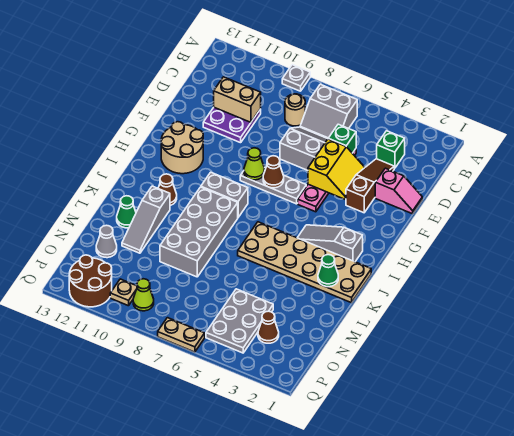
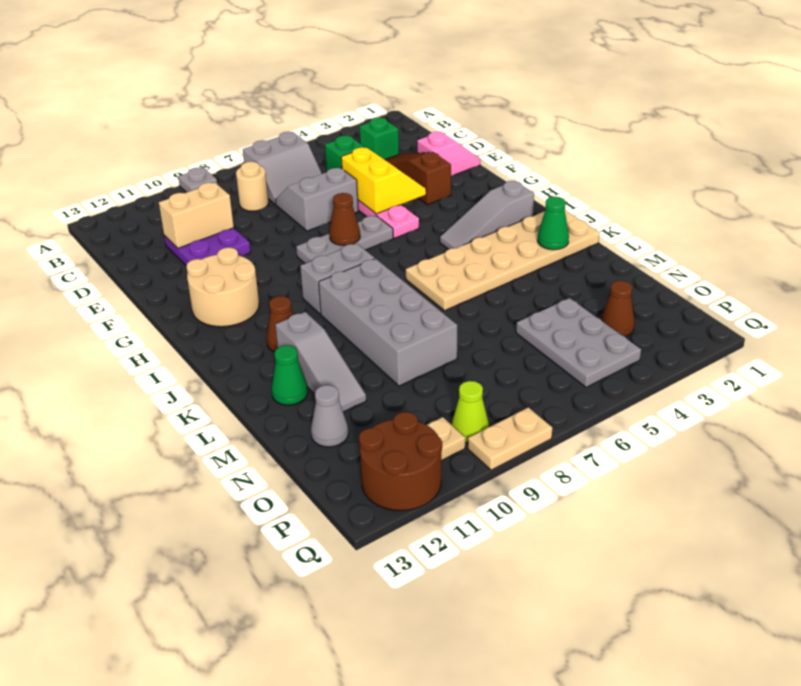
lime 1x1 cone [244,148,265,180] -> none
tan 1x2 plate [158,318,205,352] -> tan 1x2 plate moved to [468,407,552,470]

